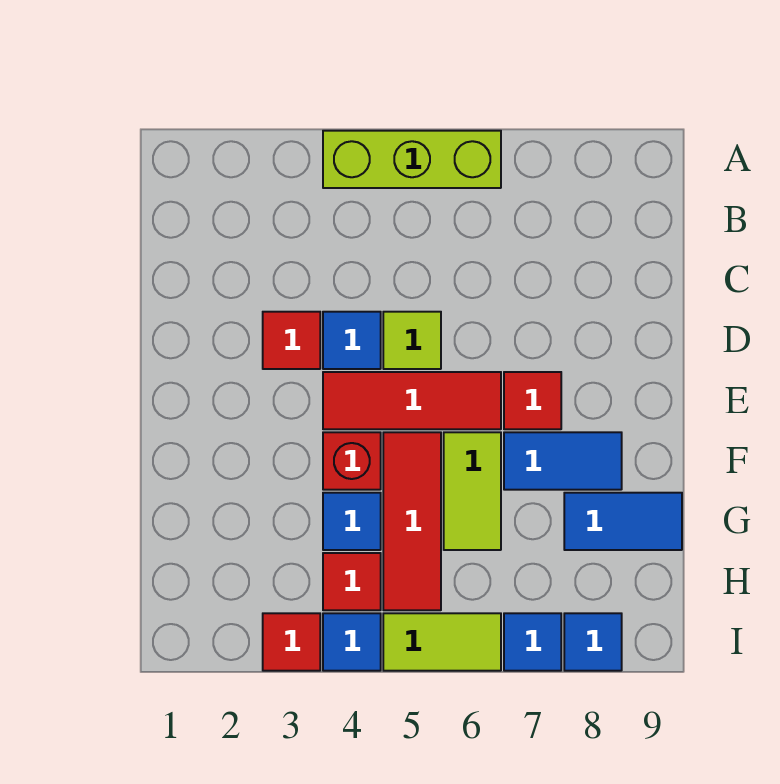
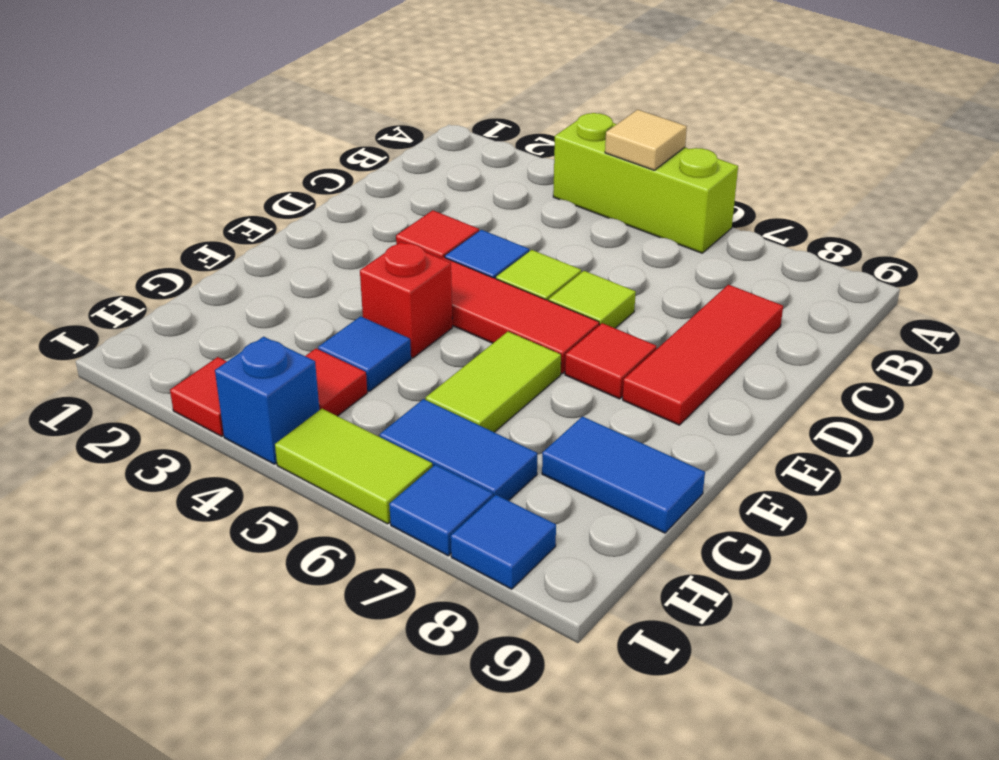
none -> tan 1x1 tile [605,110,687,170]
none -> lime 1x1 tile [549,271,636,328]
red 1x3 tile [383,432,441,610] -> red 1x3 tile moved to [623,285,783,425]
blue 1x2 tile [504,432,622,490] -> blue 1x2 tile moved to [380,399,537,501]
blue 1x1 tile [323,613,381,671] -> blue 1x1 brick [215,337,319,464]

